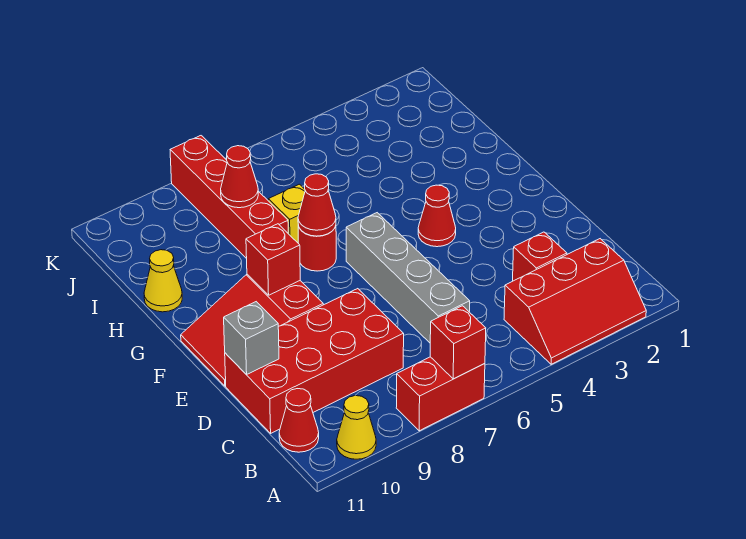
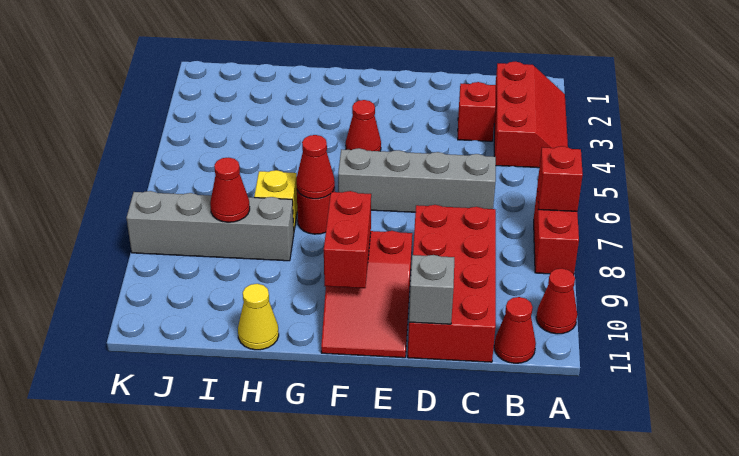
yellow 1x1 cone [337,396,376,459] -> red 1x1 cone [536,268,577,334]
red 1x1 brick [246,224,300,295] -> red 1x2 brick [324,191,371,288]
red 1x4 brick [170,136,288,259] -> grey 1x4 brick [126,191,294,261]

